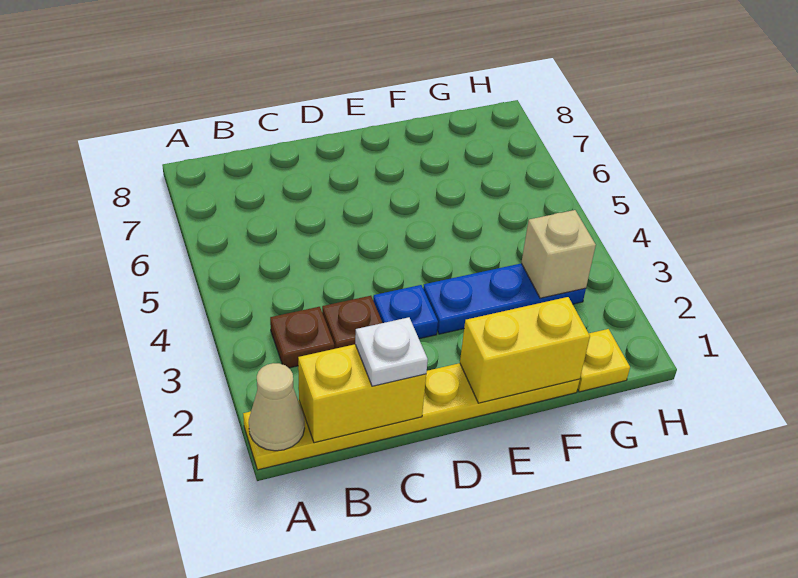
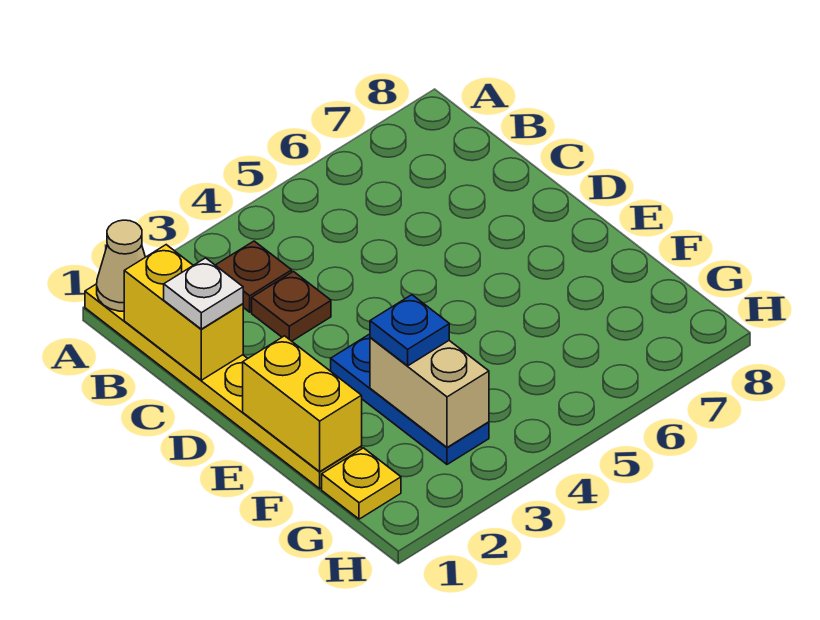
blue 1x1 plate [373,285,438,339] -> blue 1x1 plate moved to [370,295,449,366]
tan 1x1 brick [521,210,596,298] -> tan 1x2 brick [370,338,489,447]

